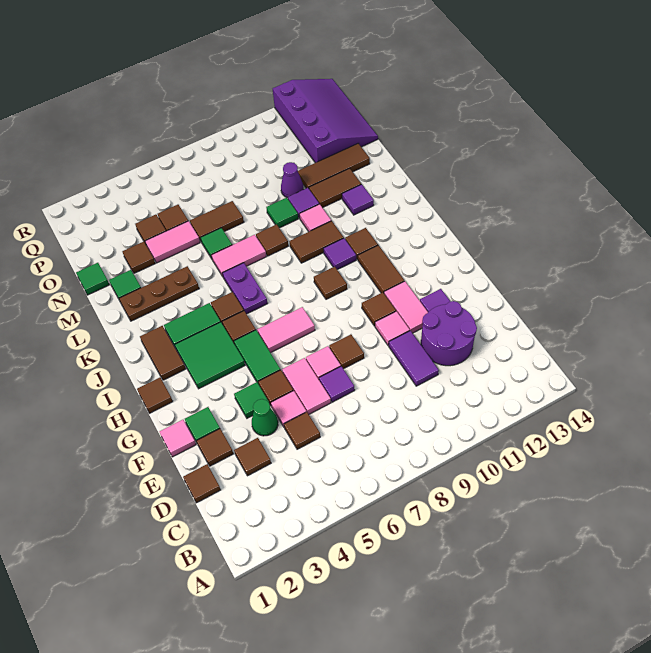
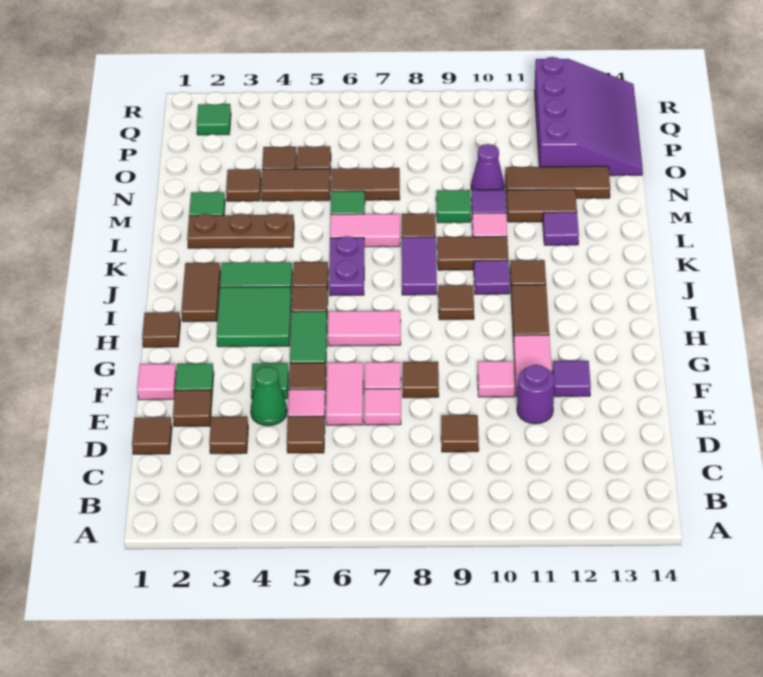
purple 1x2 tile [389,331,439,386] -> purple 1x2 tile moved to [402,237,437,295]
purple 2x2 round brick [421,301,477,366] -> purple 1x1 round brick [517,365,555,424]
purple 1x1 tile [319,366,355,402] -> pink 1x1 tile [364,389,401,425]
brown 1x1 tile [362,292,396,326] -> brown 1x1 tile moved to [441,415,479,452]
green 1x1 tile [76,263,109,295] -> green 1x1 tile moved to [197,104,231,135]
pink 1x2 tile [145,221,200,263] -> brown 1x2 tile [261,169,330,201]

